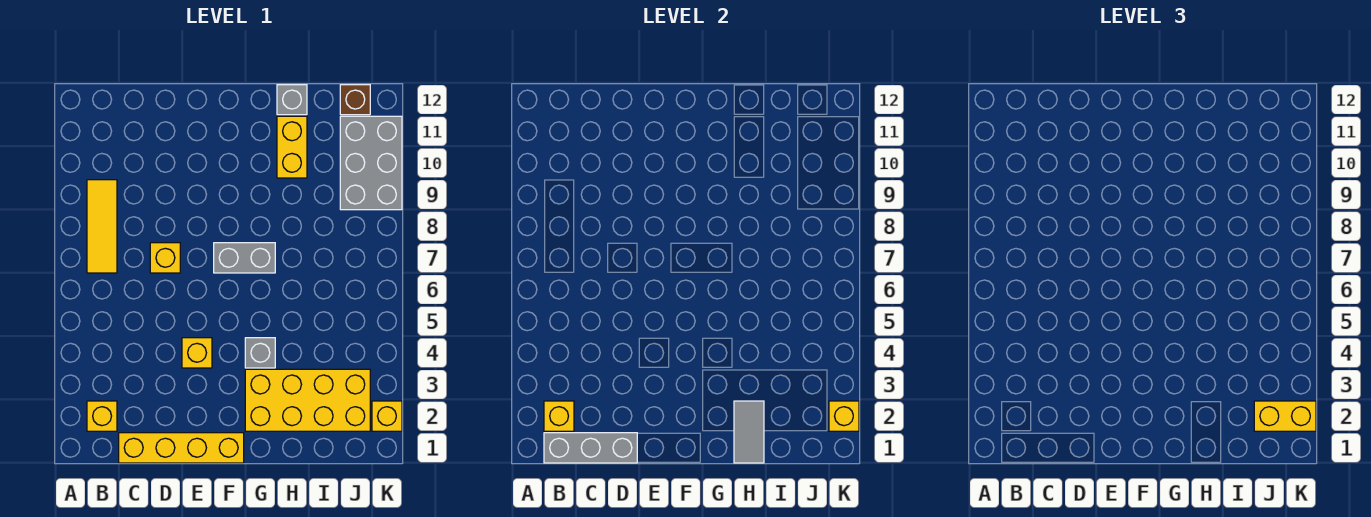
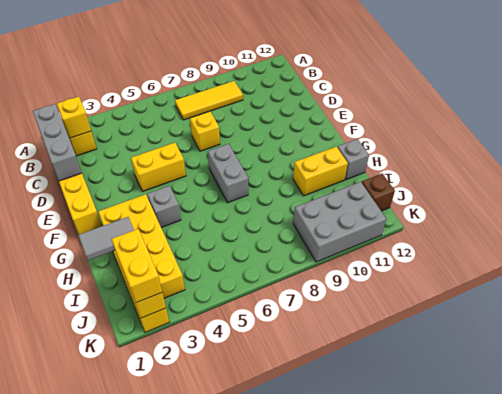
yellow 1x1 brick [182,338,212,368] -> yellow 1x2 brick [131,143,186,192]

